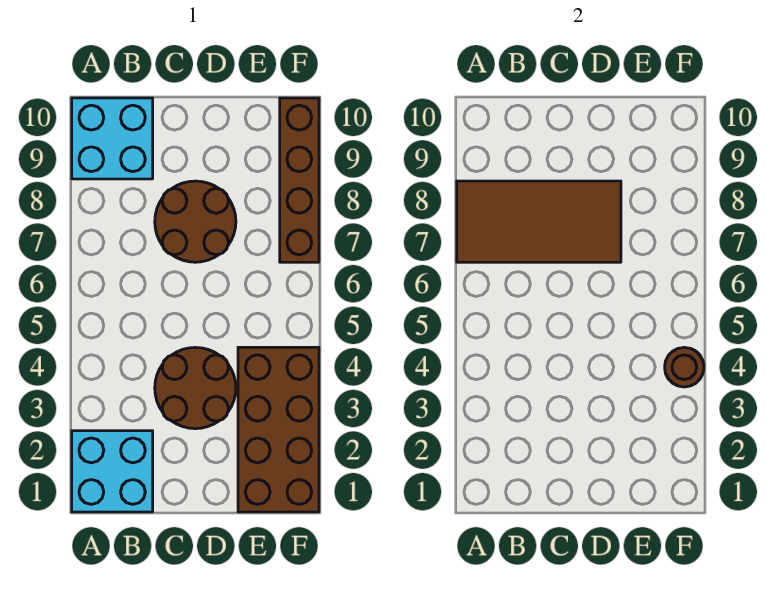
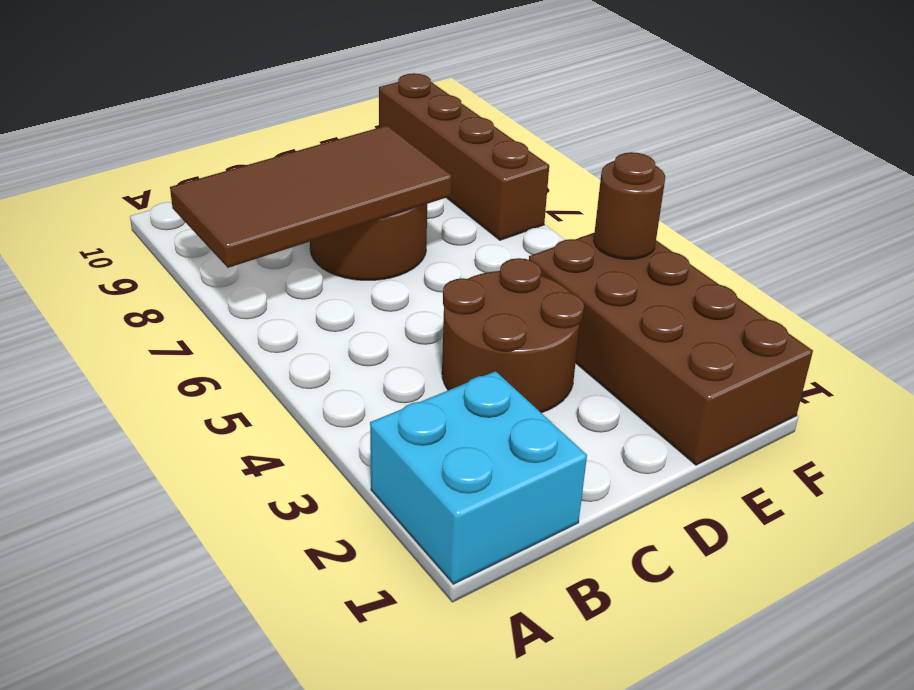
cyan 2x2 brick [72,98,153,179] -> none

